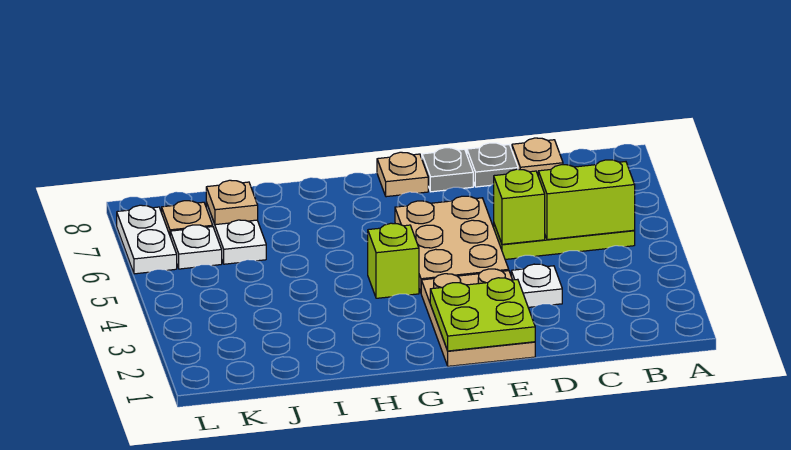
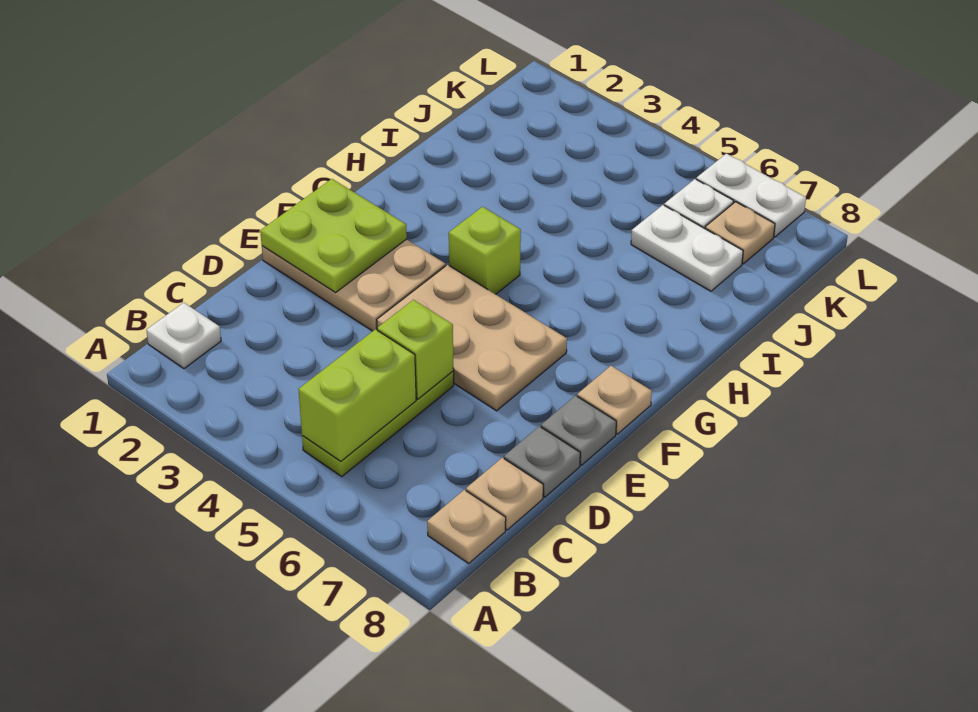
white 1x1 plate [511,264,562,307] -> white 1x1 plate moved to [146,303,221,369]
tan 1x1 plate [206,180,258,225] -> tan 1x1 plate moved to [427,490,506,563]

